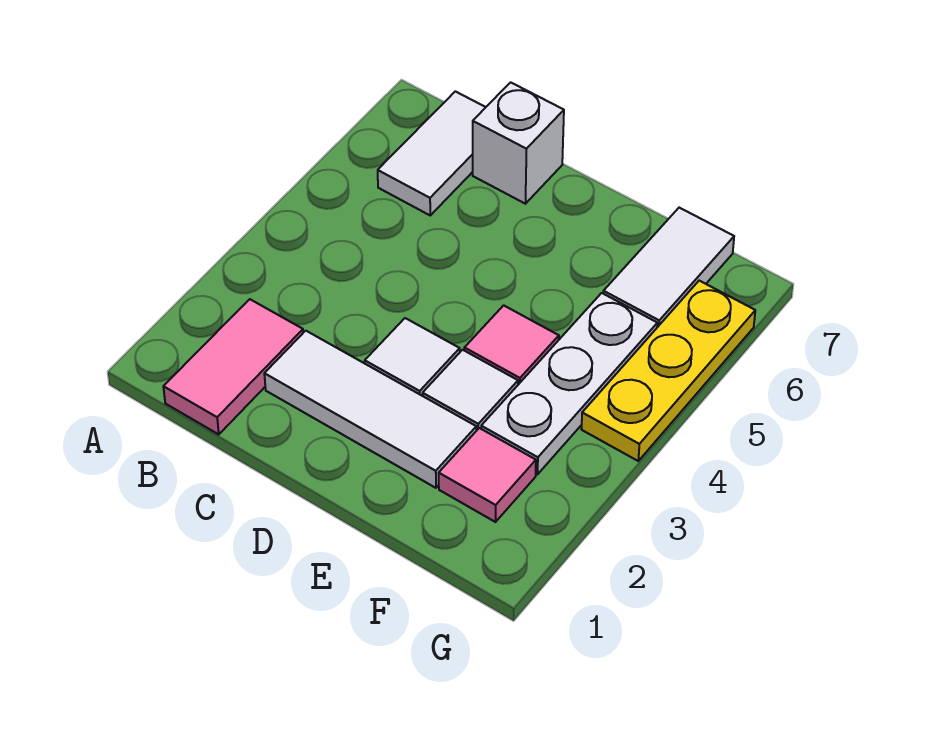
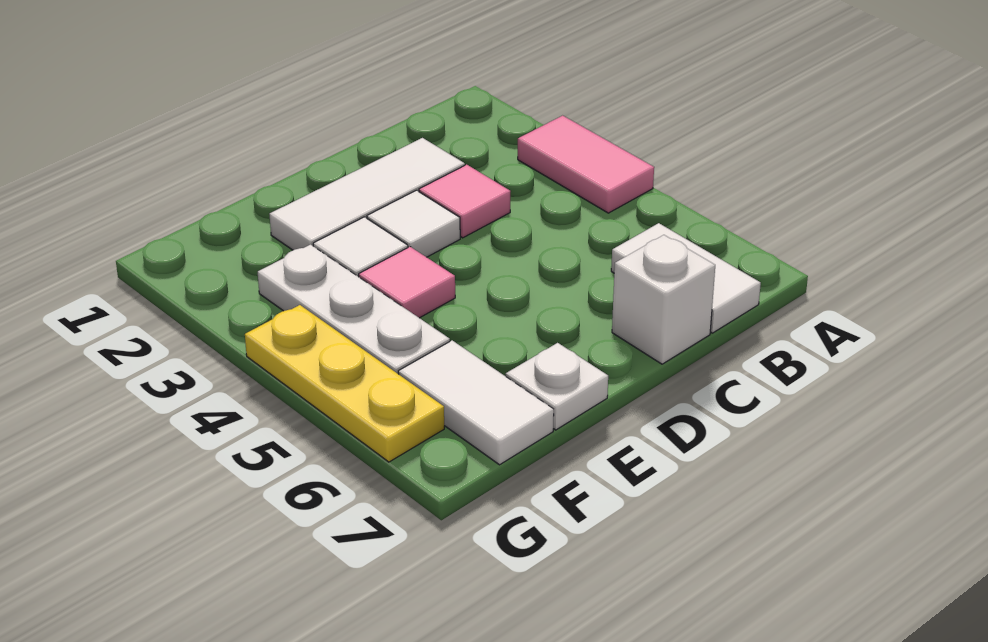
pink 1x2 tile [163,299,303,434] -> pink 1x2 tile moved to [518,116,654,213]
none -> white 1x1 plate [506,343,608,430]
pink 1x1 tile [439,428,536,522] -> pink 1x1 tile moved to [419,165,511,238]

